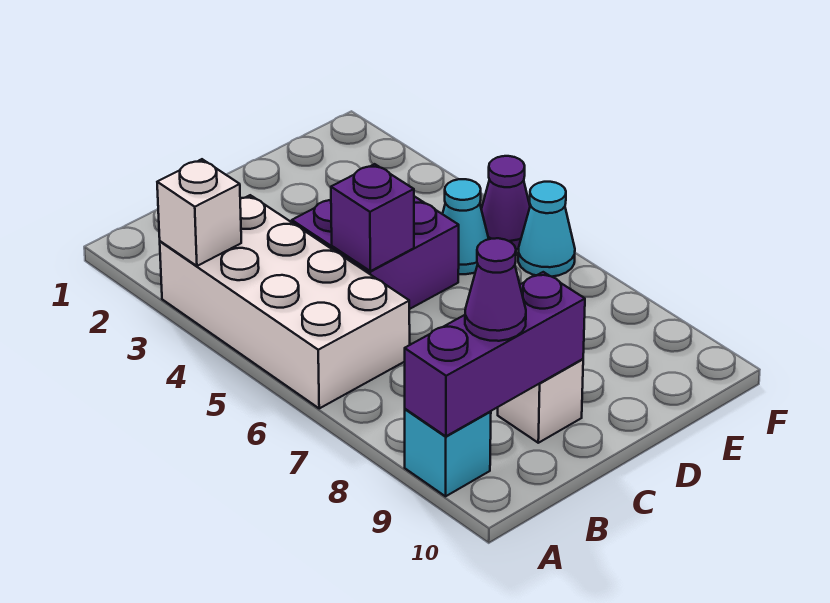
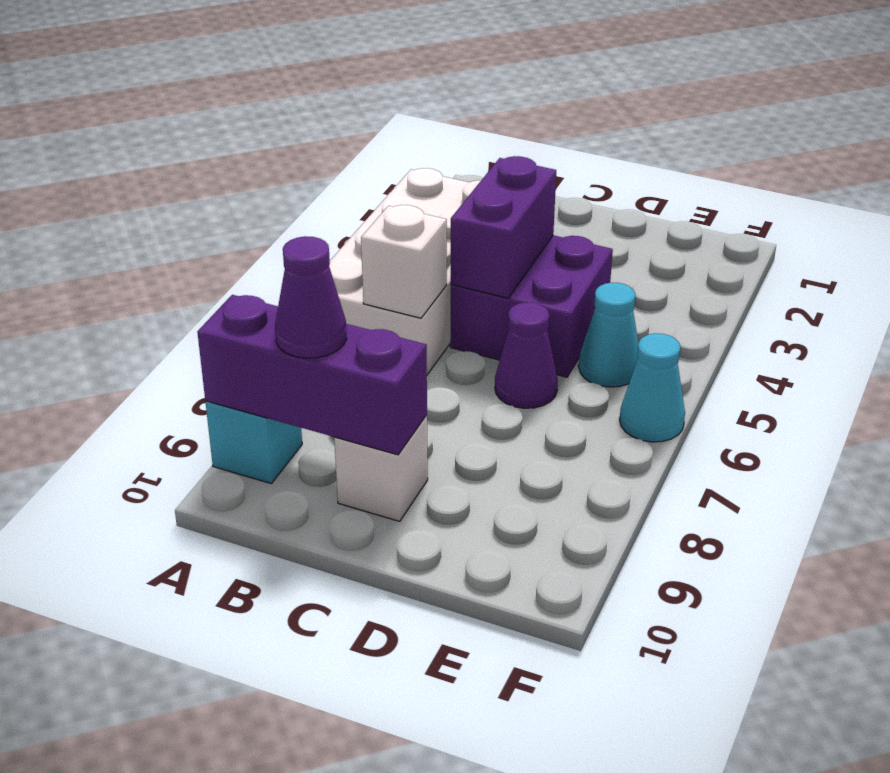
white 1x1 brick [157,159,241,266] -> white 1x1 brick moved to [361,205,447,318]
purple 1x1 brick [331,164,414,271] -> purple 1x2 brick [451,156,556,298]
purple 1x1 cone [481,156,530,249] -> purple 1x1 cone moved to [495,302,558,408]

